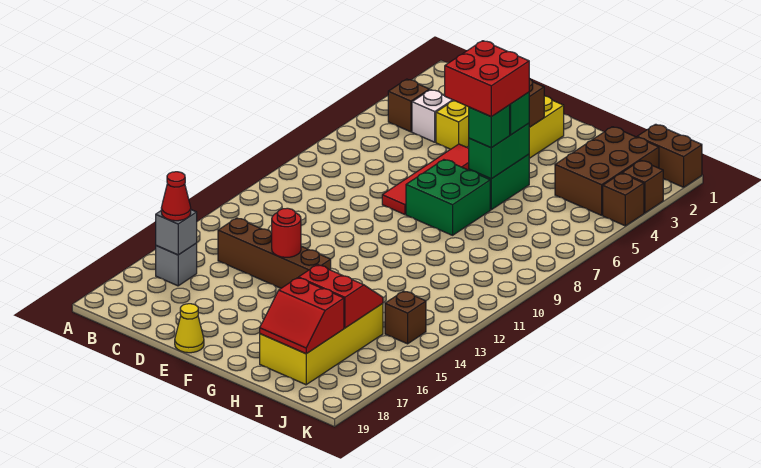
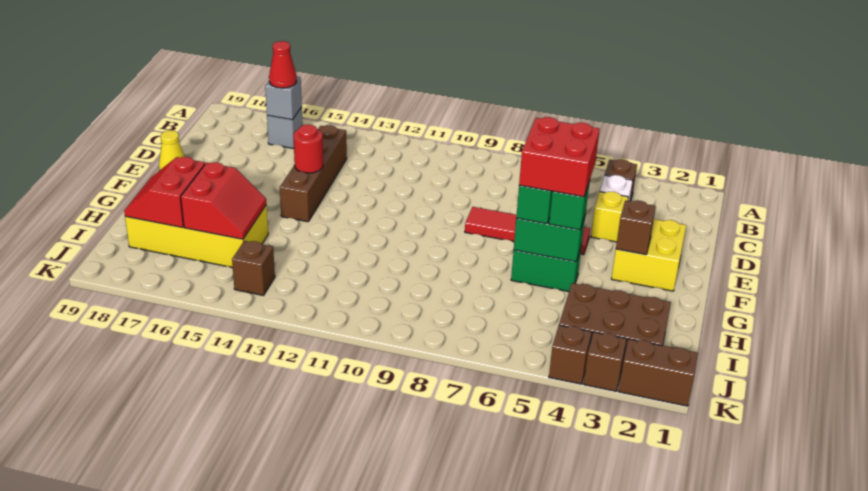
green 2x2 brick [406,160,490,235] -> none
brown 1x2 brick [637,124,702,187] -> brown 1x2 brick turned to [618,339,698,406]

